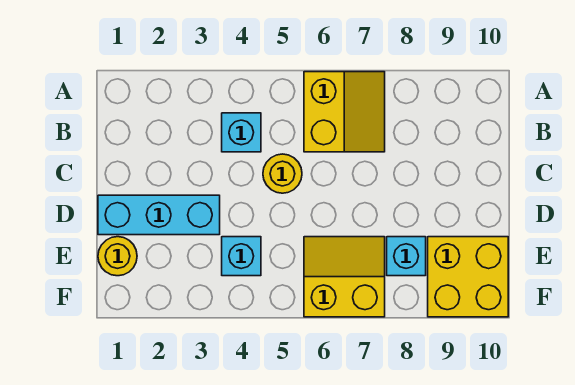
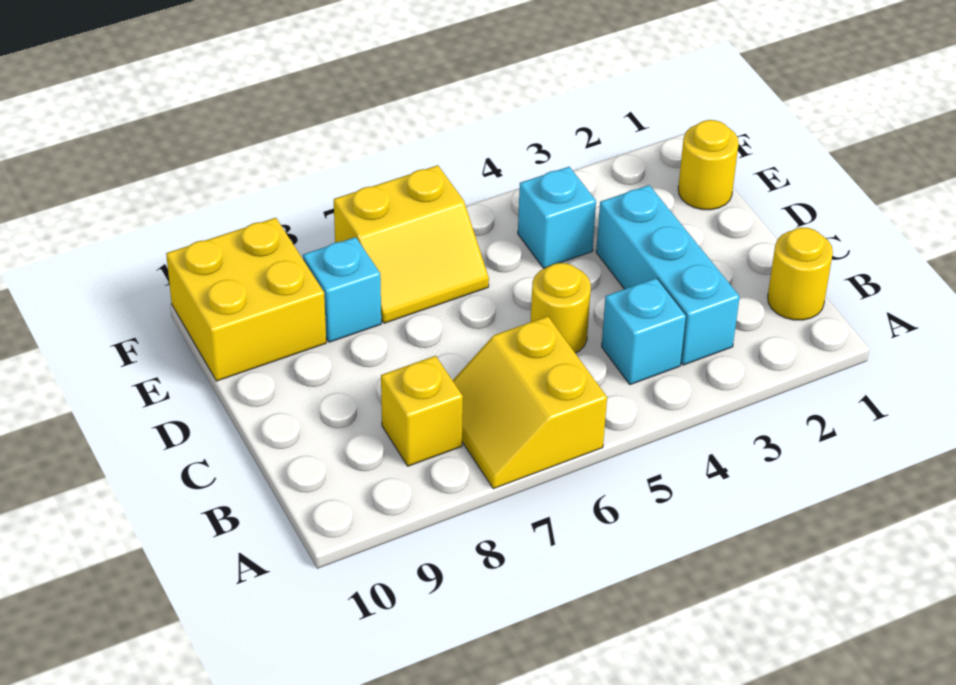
none -> yellow 1x1 round brick [768,228,833,320]
none -> yellow 1x1 brick [381,356,463,466]
cyan 1x3 brick [98,195,220,235] -> cyan 1x3 brick turned to [596,185,740,365]

